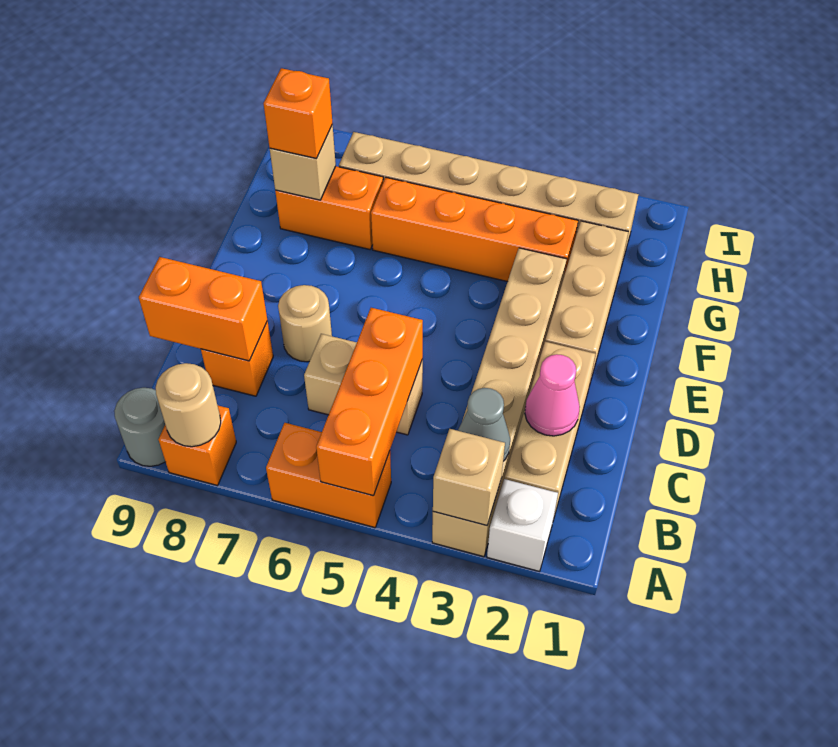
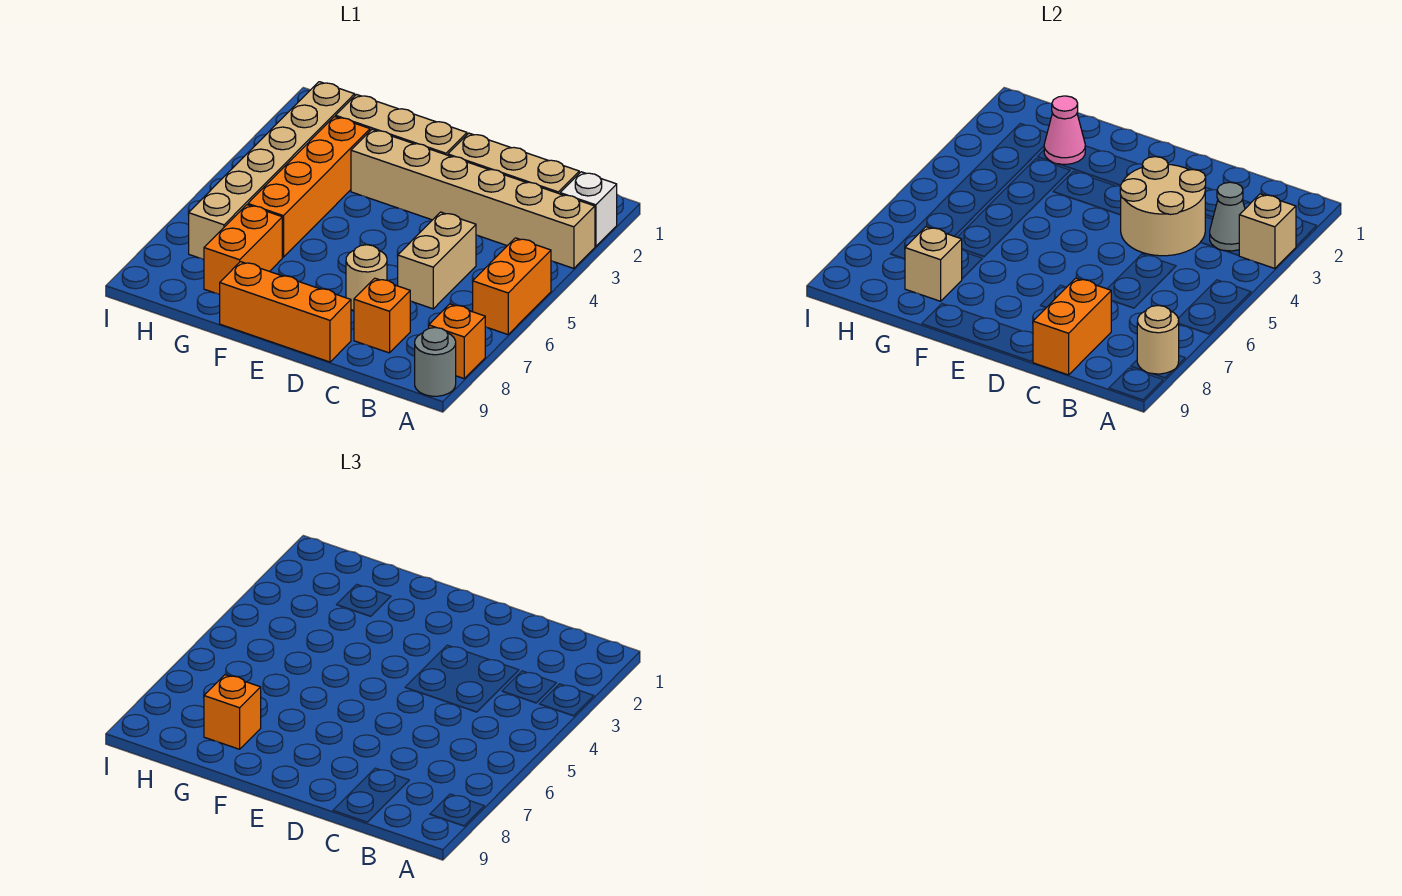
orange 1x3 brick [316,308,423,496] -> orange 1x3 brick moved to [220,262,351,362]
pink 1x1 cone [525,354,580,436] -> pink 1x1 cone moved to [1044,96,1085,164]
none -> tan 2x2 round brick [1120,157,1206,256]

